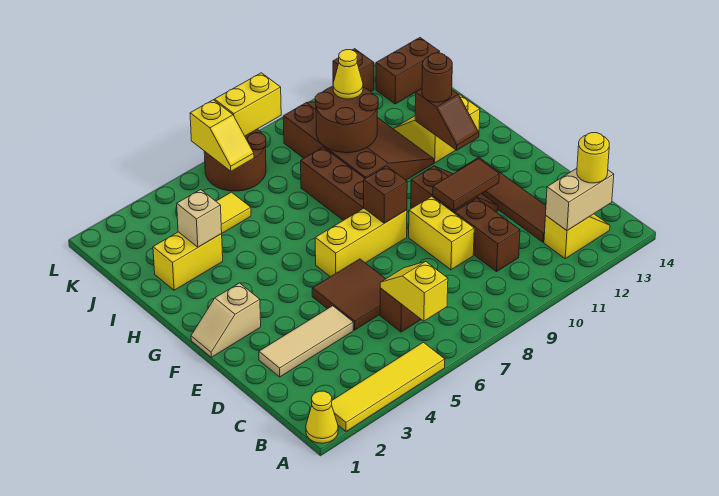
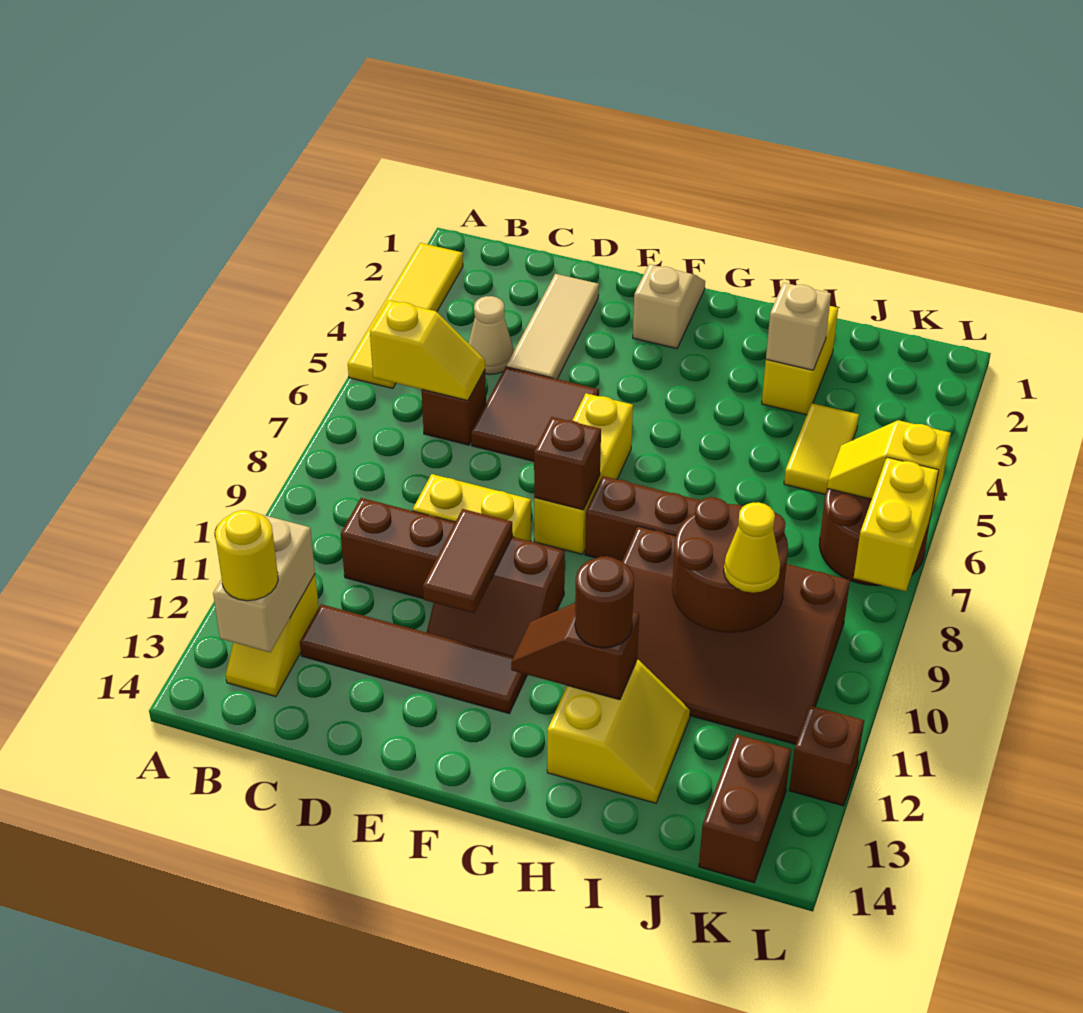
yellow 1x1 cone [306,391,338,443] -> none
none -> tan 1x1 cone [468,296,514,374]

